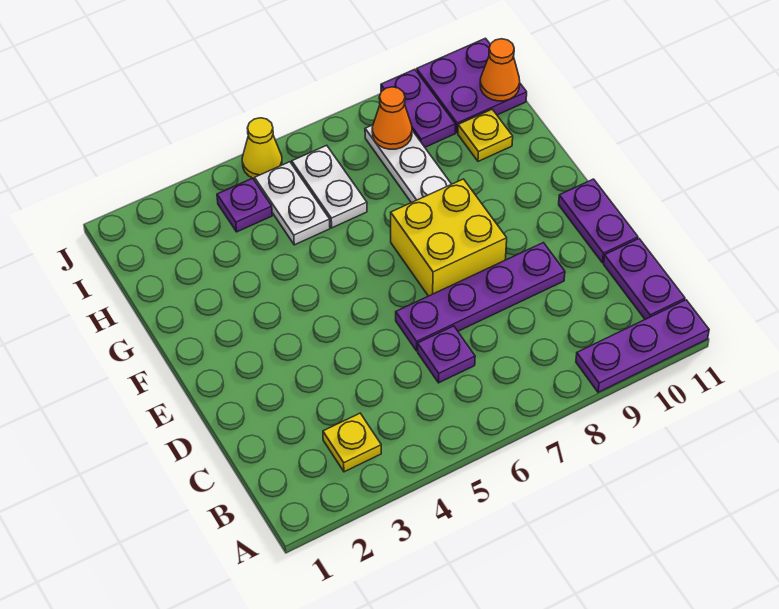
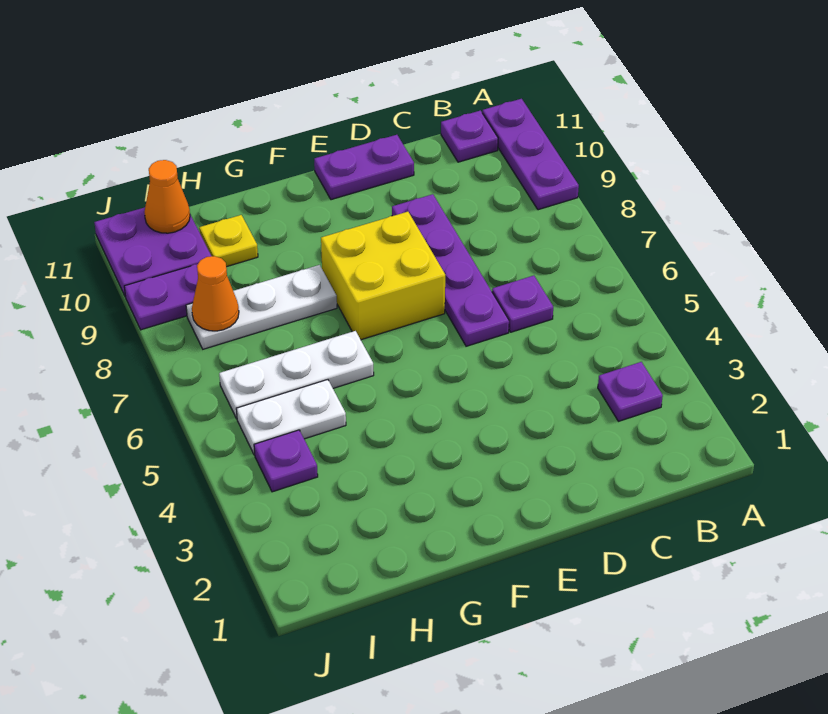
yellow 1x1 plate [323,413,381,472] -> purple 1x1 plate [598,362,663,421]
purple 1x2 plate [604,239,685,319] -> purple 1x1 plate [441,110,498,162]
white 1x2 plate [292,145,367,228] -> white 1x3 plate [219,331,374,419]
yellow 1x1 cone [242,118,282,179] -> none

